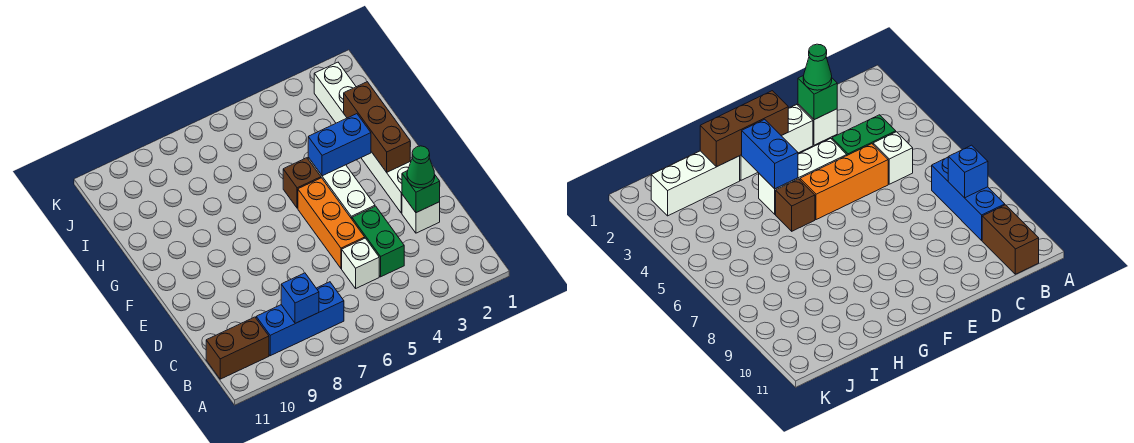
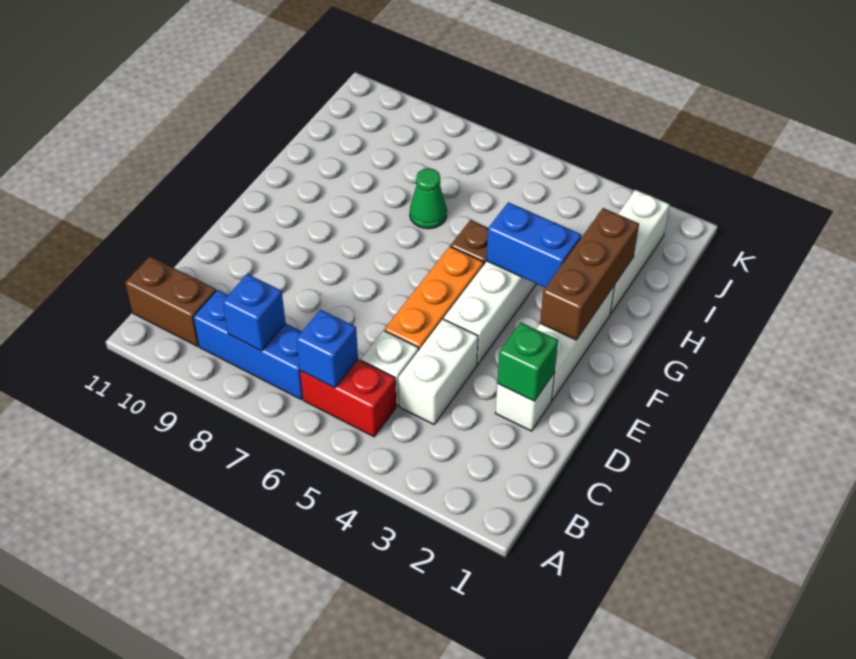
none -> red 1x2 brick [300,359,396,437]
none -> blue 1x1 brick [296,310,358,388]
green 1x2 brick [352,206,404,277] -> white 1x2 brick [398,319,478,424]
green 1x1 cone [407,146,435,188] -> green 1x1 cone moved to [410,168,447,229]

